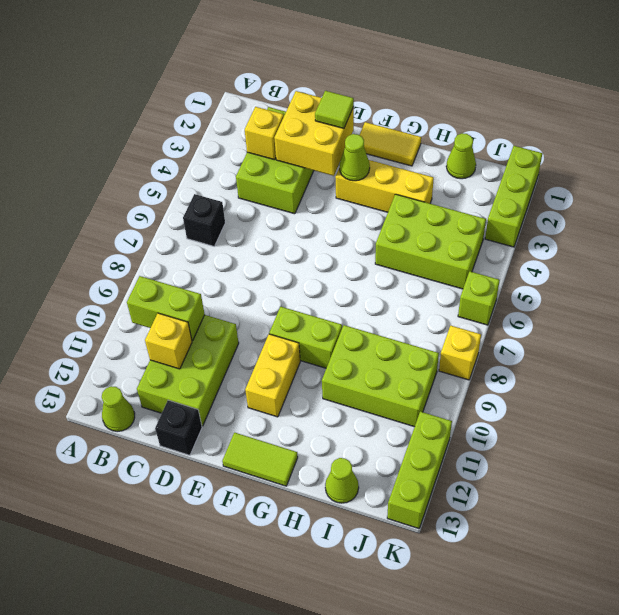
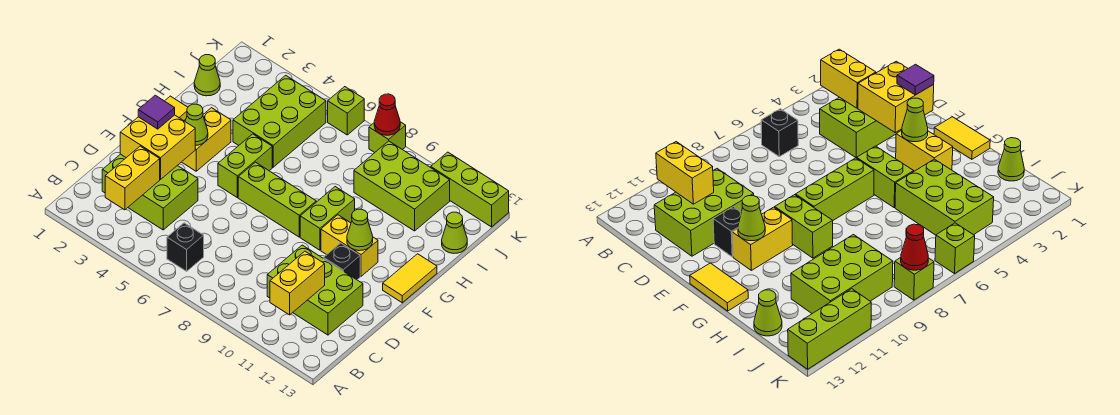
lime 1x2 brick [127,276,205,341] -> lime 1x2 brick moved to [218,134,272,198]
lime 1x1 cone [102,386,135,432] -> lime 1x1 cone moved to [347,209,373,251]
yellow 1x1 brick [245,107,284,160] -> yellow 1x2 brick [105,146,160,210]
yellow 1x1 brick [145,313,192,369] -> yellow 1x2 brick [270,251,325,315]
black 1x1 brick [155,400,202,455] -> black 1x1 brick moved to [324,243,360,280]
lime 1x1 tile [315,91,354,128] -> purple 1x1 tile [138,95,175,129]
yellow 1x3 brick [335,160,434,212] -> yellow 1x2 brick [182,108,231,171]
lime 1x2 tile [222,433,298,486] -> yellow 1x2 tile [383,254,437,303]
lime 2x3 brick [322,325,439,427] -> lime 2x3 brick turned to [354,141,450,231]
lime 1x3 brick [485,146,542,247] -> lime 1x3 brick moved to [238,162,316,237]
yellow 1x1 brick [439,326,481,380] -> lime 1x1 brick [369,122,406,153]
none -> red 1x1 cone [374,94,400,135]

